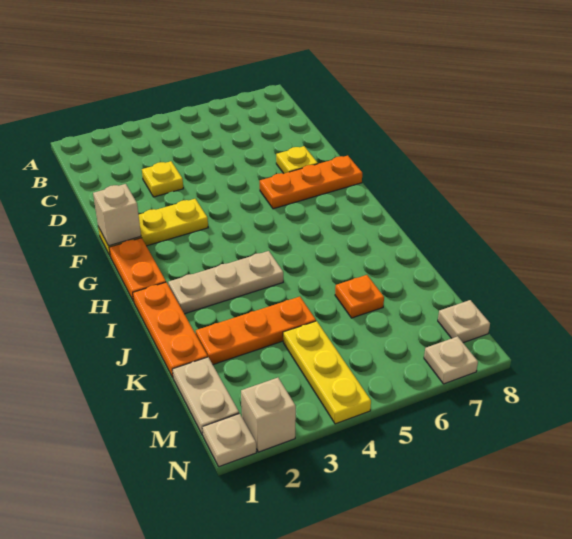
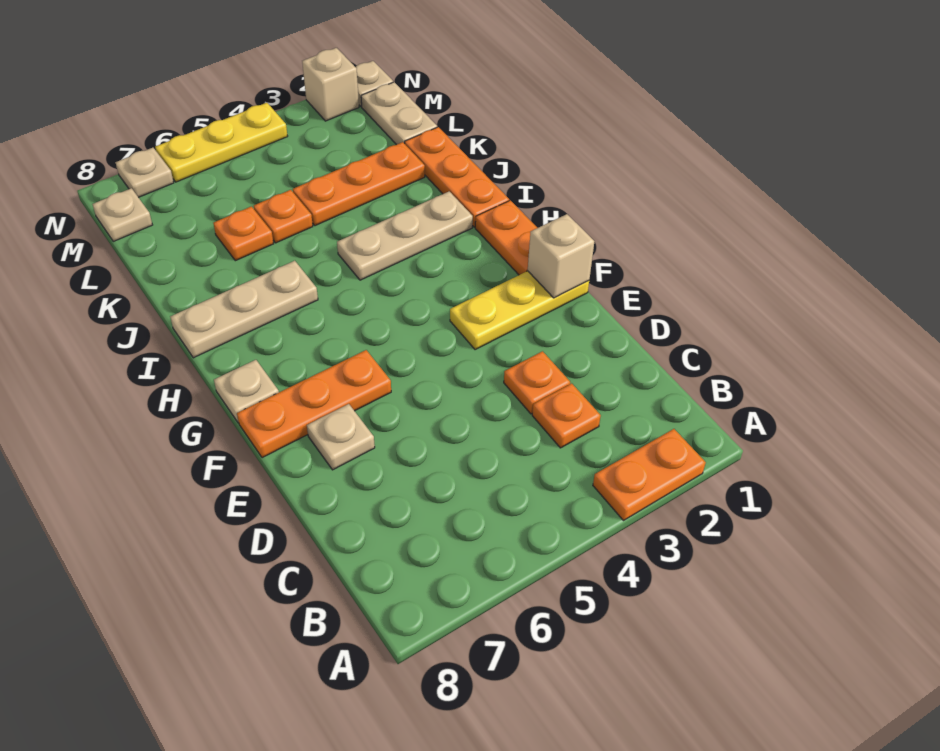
none -> orange 1x2 plate [593,429,706,520]
none -> orange 1x1 plate [532,383,601,448]
yellow 1x1 plate [142,161,183,197] -> orange 1x1 plate [504,351,570,414]
yellow 1x1 plate [276,146,318,173] -> tan 1x1 plate [307,404,375,470]
none -> tan 1x1 plate [214,360,279,423]
none -> tan 1x3 plate [170,261,318,358]
none -> orange 1x1 plate [254,190,313,243]
yellow 1x3 plate [283,321,371,424] -> yellow 1x3 plate turned to [155,103,288,182]

